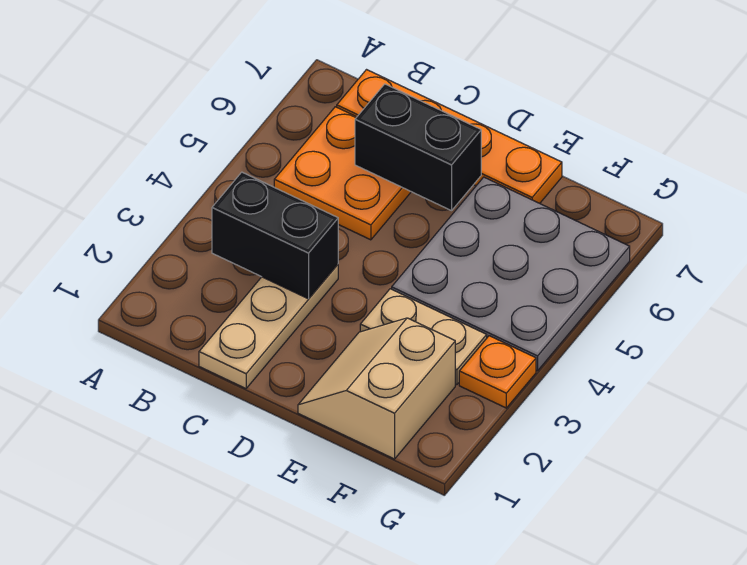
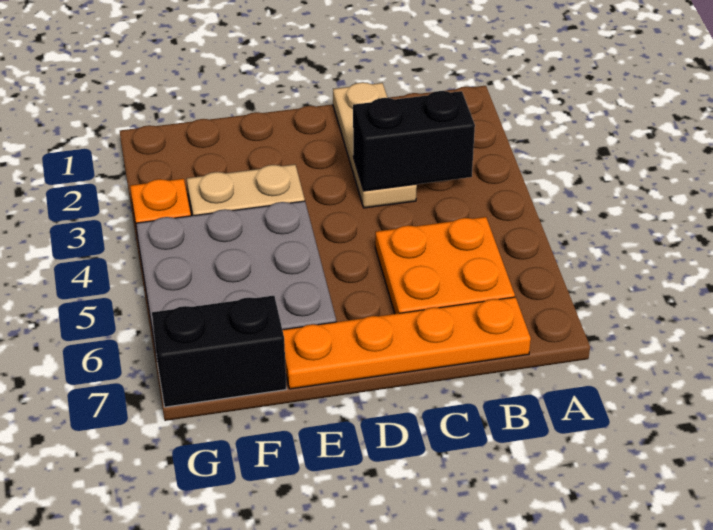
black 1x2 brick [355,84,481,211] -> black 1x2 brick moved to [152,296,286,407]
tan 2x2 slope [298,318,455,459] -> none

